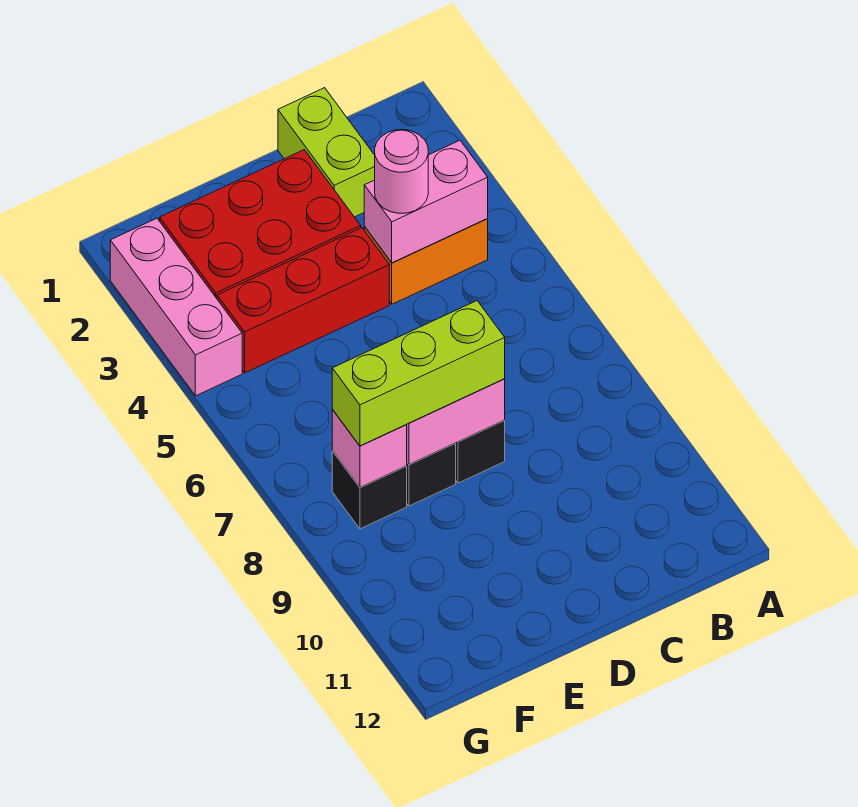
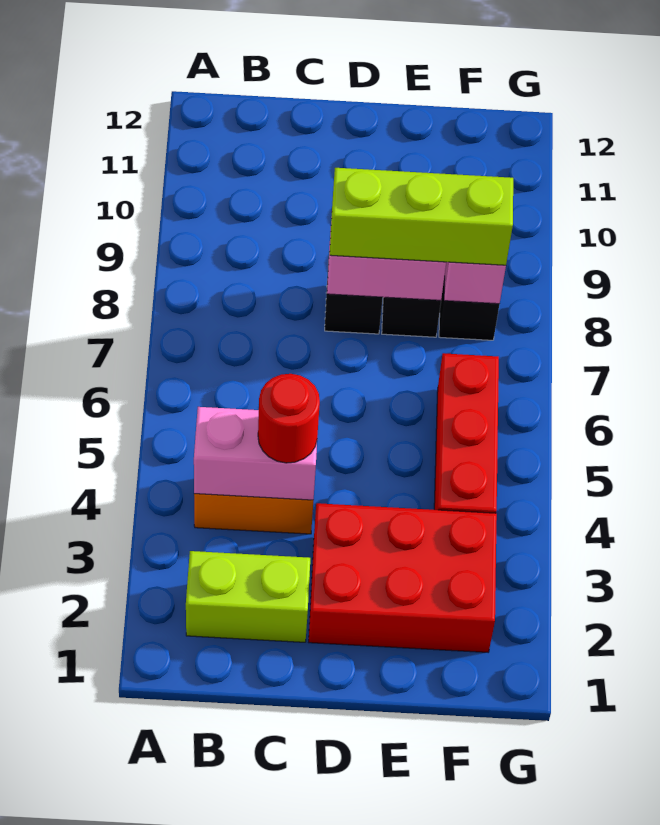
lime 1x2 brick [278,88,375,217] -> lime 1x2 brick turned to [186,551,310,642]
pink 1x1 round brick [375,130,428,213] -> red 1x1 round brick [258,374,320,463]
red 1x3 brick [217,228,389,373] -> red 1x3 brick turned to [434,353,499,513]
pink 1x3 brick [110,218,242,396] -> none

